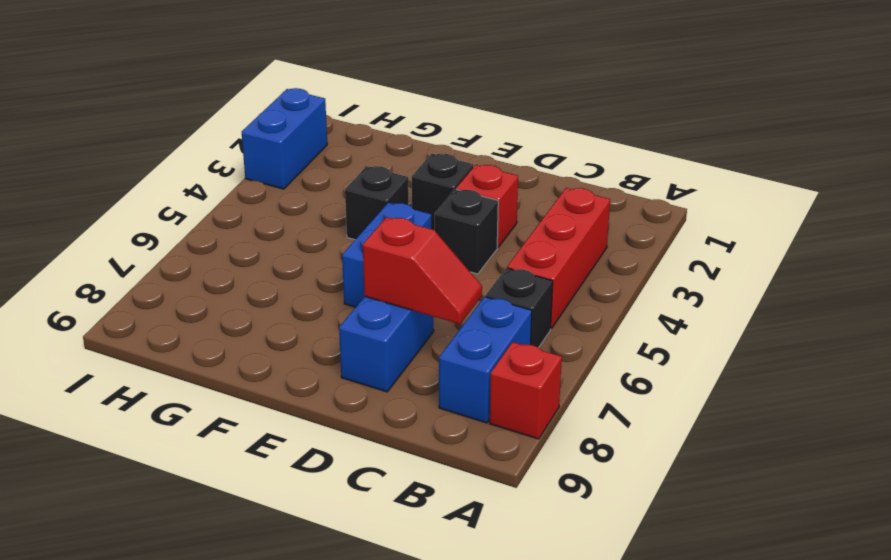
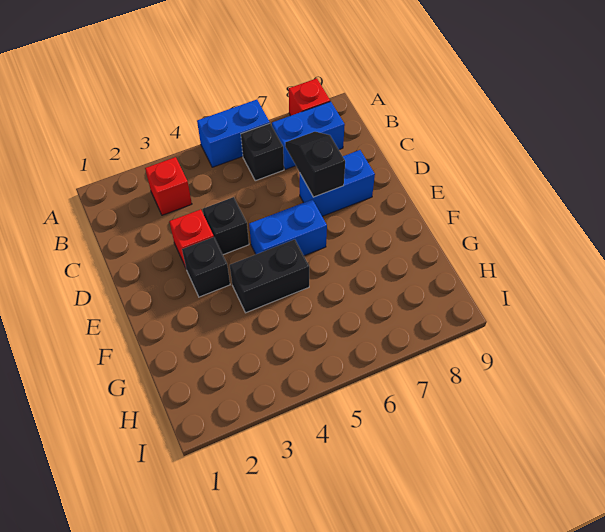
red 1x3 brick [507,188,610,328] -> red 1x1 brick [145,157,192,215]
red 1x2 slope [363,217,482,324] -> black 1x2 slope [285,132,345,197]
black 1x1 brick [345,166,409,240] -> black 1x2 brick [230,239,309,313]
blue 1x2 brick [242,88,327,189] -> blue 1x2 brick moved to [197,100,270,167]

